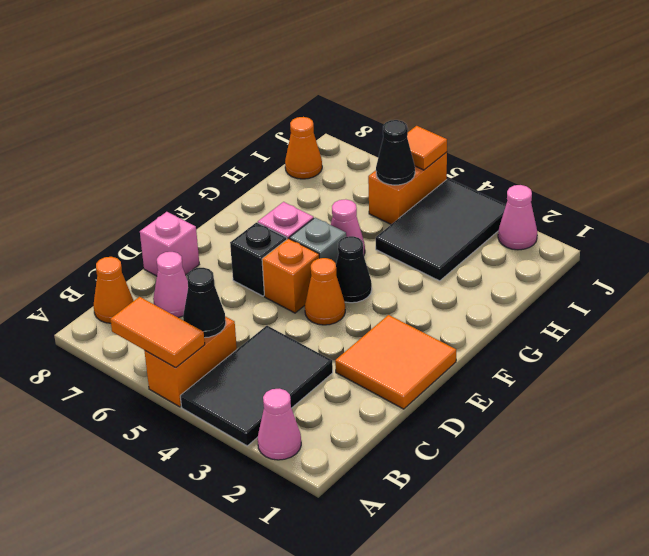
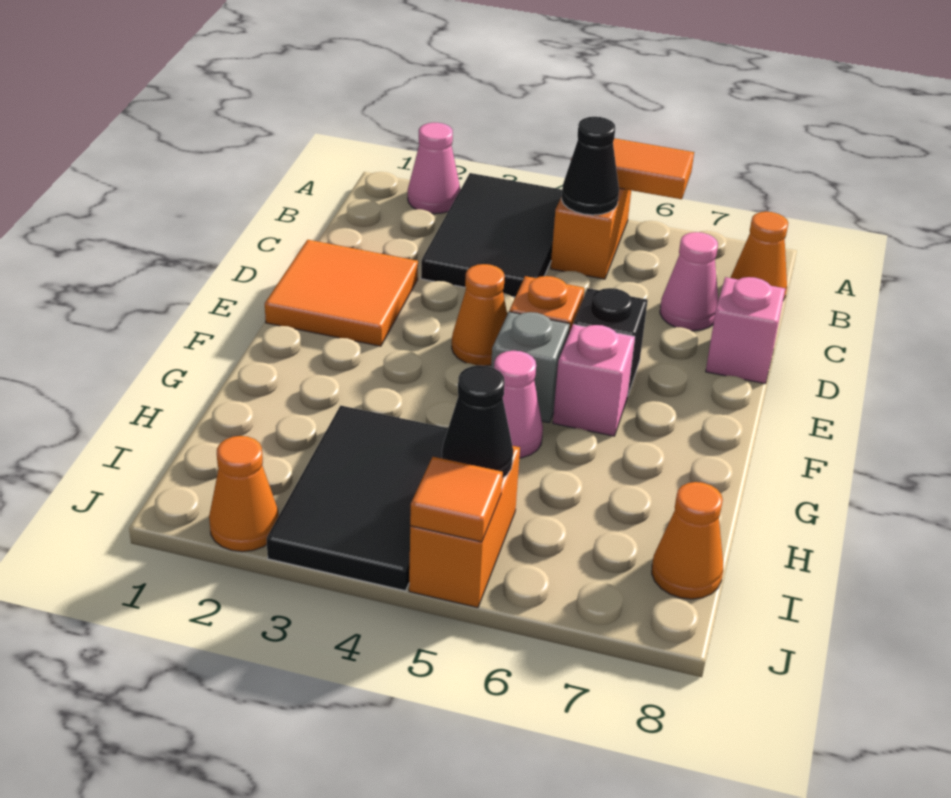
black 1x1 cone [336,236,372,303] -> none
pink 1x1 cone [498,185,537,250] -> orange 1x1 cone [209,436,279,552]

